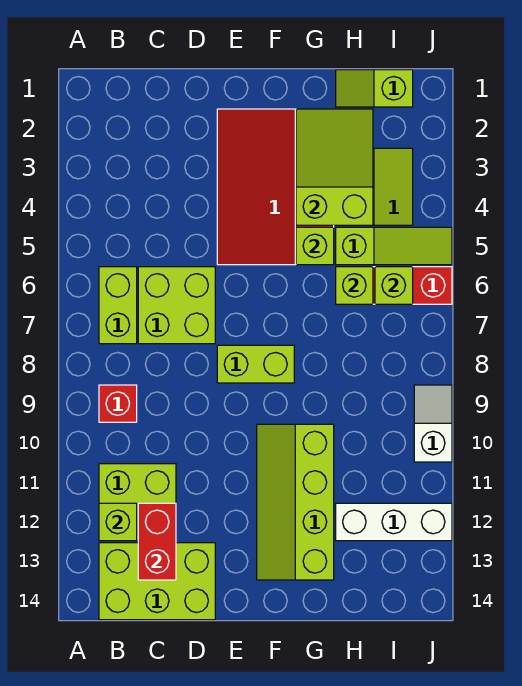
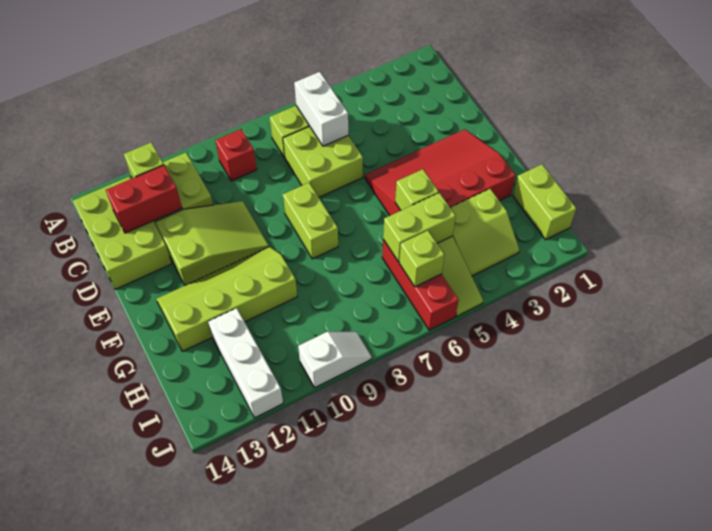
none -> white 1x2 brick [294,72,348,146]
lime 2x3 slope [296,109,373,225] -> lime 2x3 slope moved to [155,201,269,285]
lime 1x2 slope [336,70,413,107] -> lime 1x2 brick [513,164,576,240]
lime 1x1 brick [336,267,373,304] -> lime 1x2 brick [383,193,456,262]

